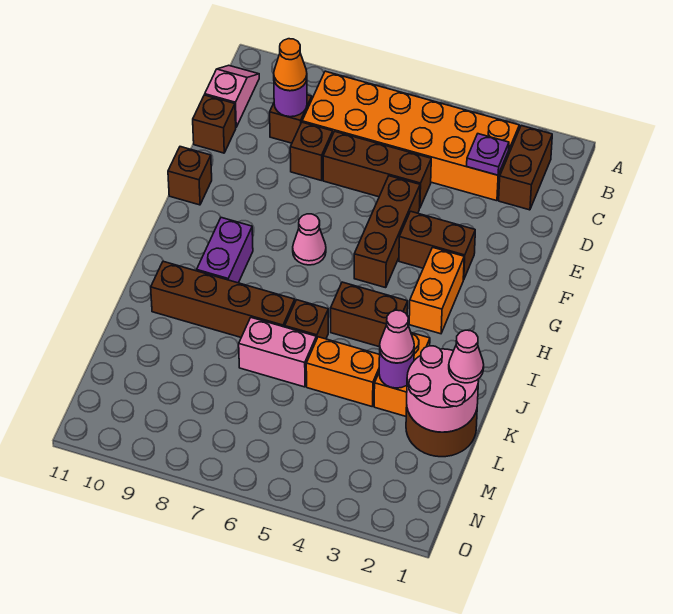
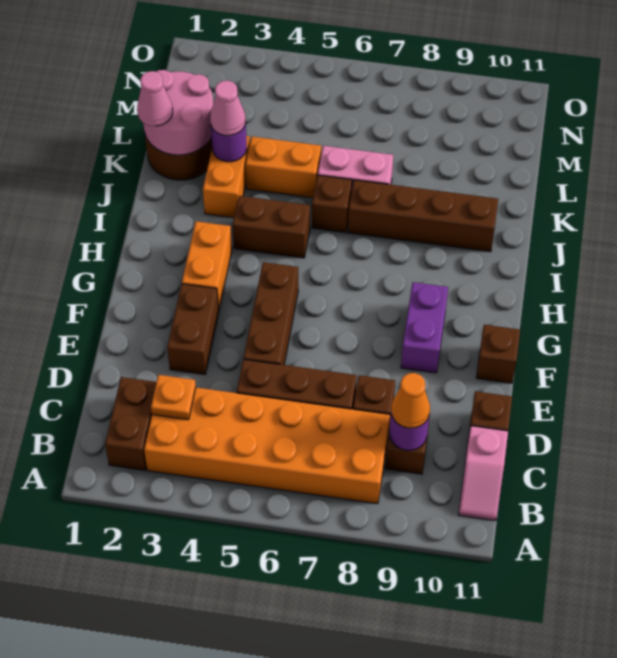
purple 1x1 plate [467,134,509,175] -> orange 1x1 plate [151,375,196,420]
brown 1x2 brick [399,211,475,280] -> brown 1x2 brick turned to [167,284,219,375]
pink 1x1 cone [293,214,326,265] -> none
purple 1x2 brick [197,218,253,283] -> purple 1x2 brick moved to [401,282,448,373]

